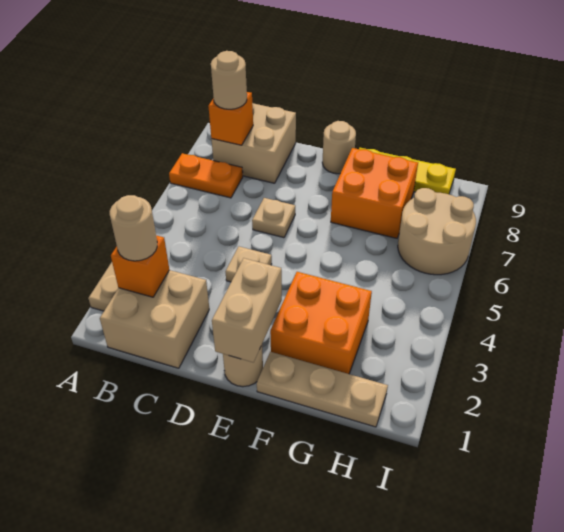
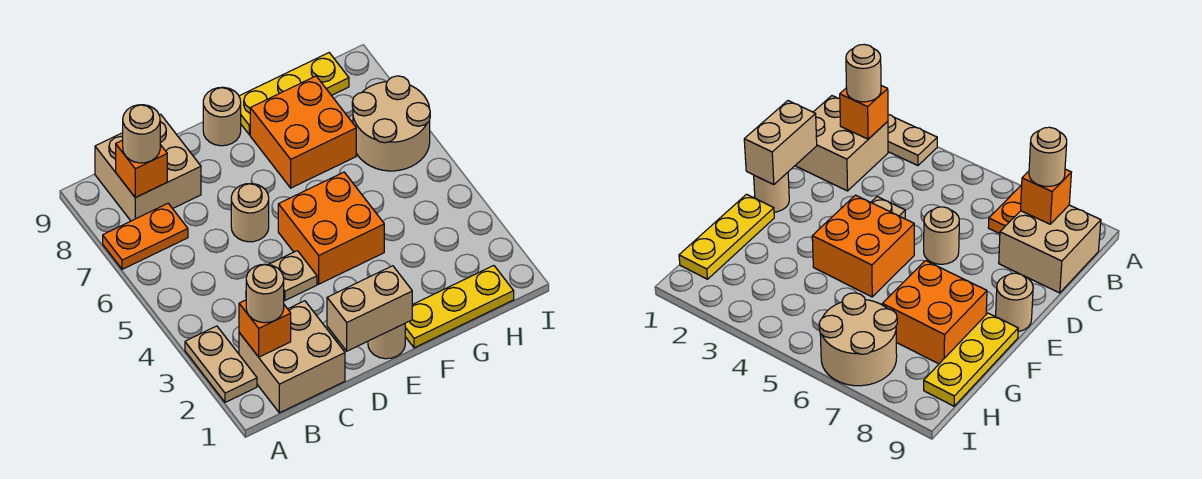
tan 1x1 plate [252,198,295,238] -> tan 1x1 round brick [231,183,269,242]
tan 1x2 brick [212,258,282,363] -> tan 1x2 brick turned to [327,266,412,351]
tan 1x3 plate [257,352,388,427] -> yellow 1x3 plate [405,266,514,348]
orange 2x2 brick [270,272,372,374] -> orange 2x2 brick moved to [278,172,384,284]

